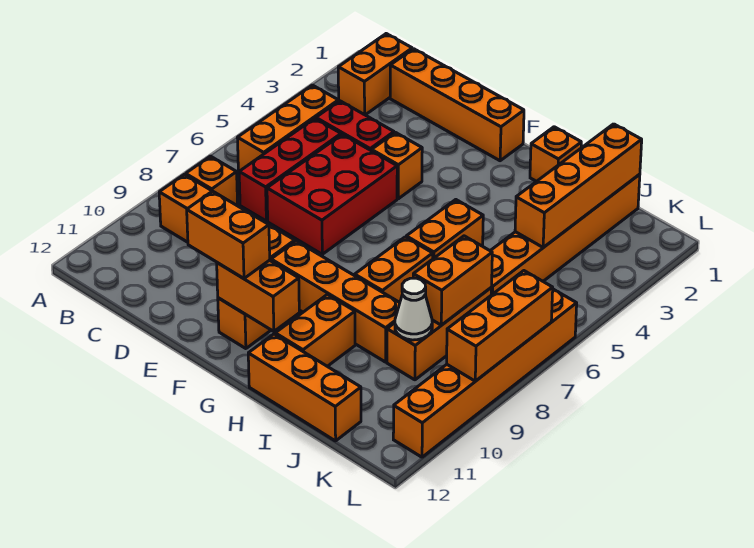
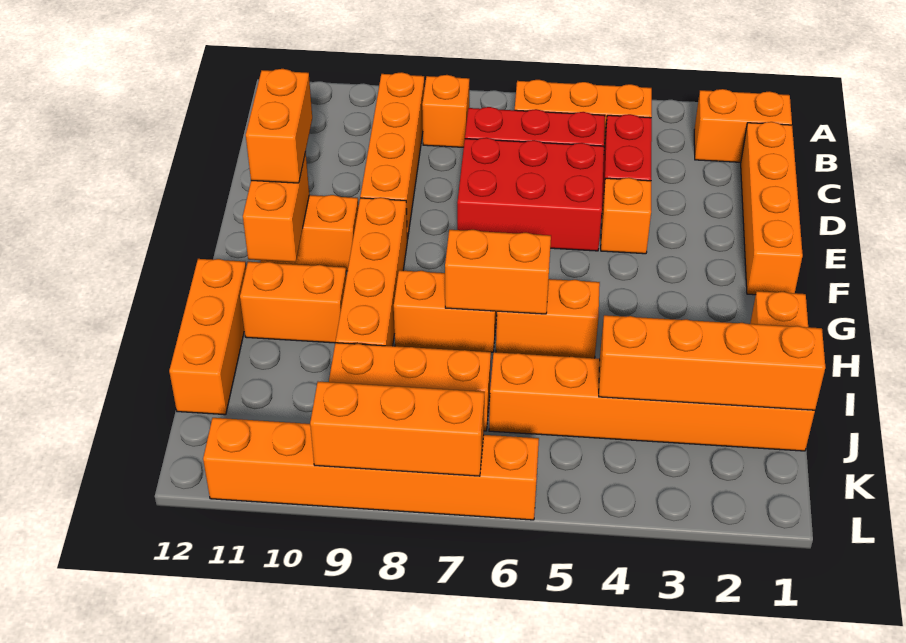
orange 1x2 brick [413,236,492,325] -> orange 1x2 brick moved to [445,230,551,314]
white 1x1 cone [395,278,432,340] -> none

